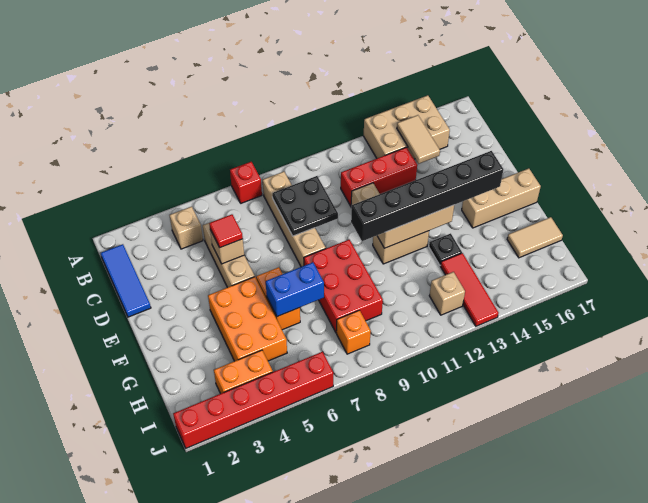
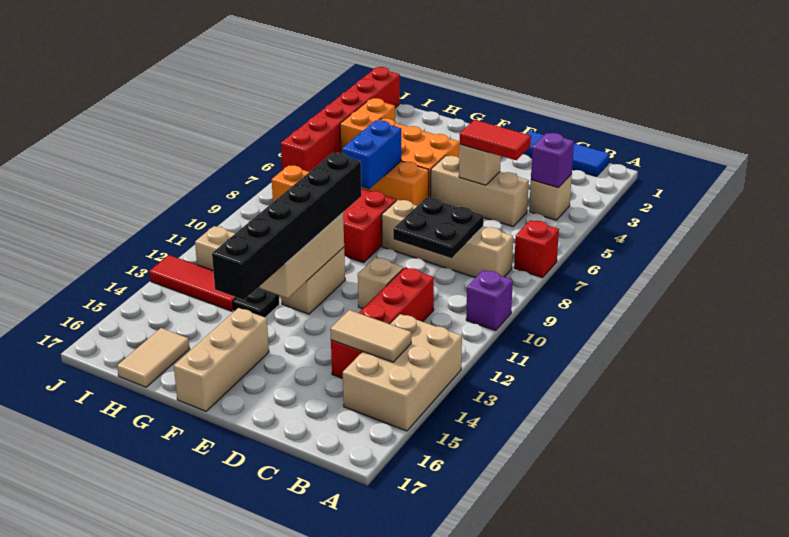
none -> purple 1x1 brick [466,270,513,331]
none -> purple 1x1 brick [531,133,574,188]
red 1x3 brick [341,147,417,206] -> red 1x4 brick [331,267,434,378]
red 1x1 tile [209,214,243,248] -> red 1x2 tile [459,120,531,160]

